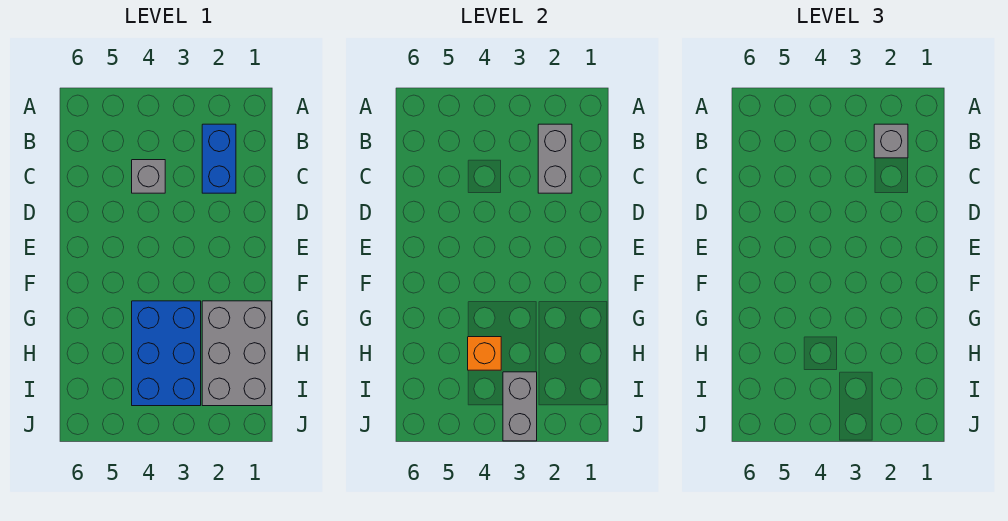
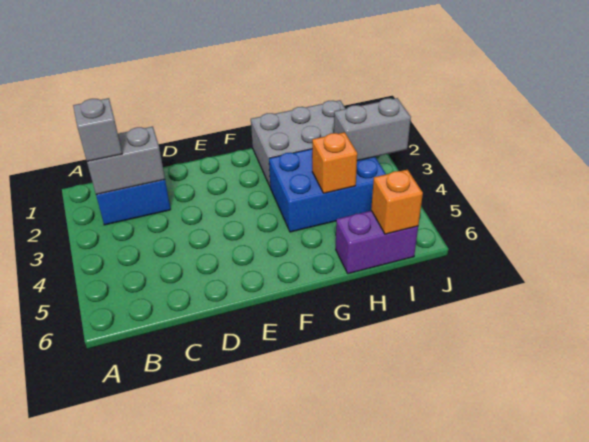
grey 1x1 brick [132,160,165,193] -> none
none -> purple 1x2 brick [336,211,418,274]
none -> orange 1x1 brick [371,170,423,234]

